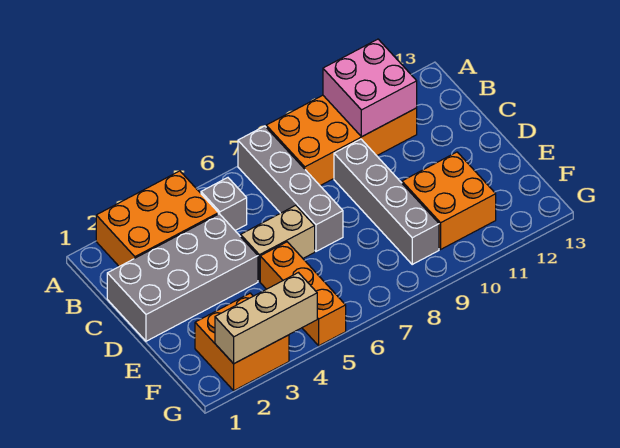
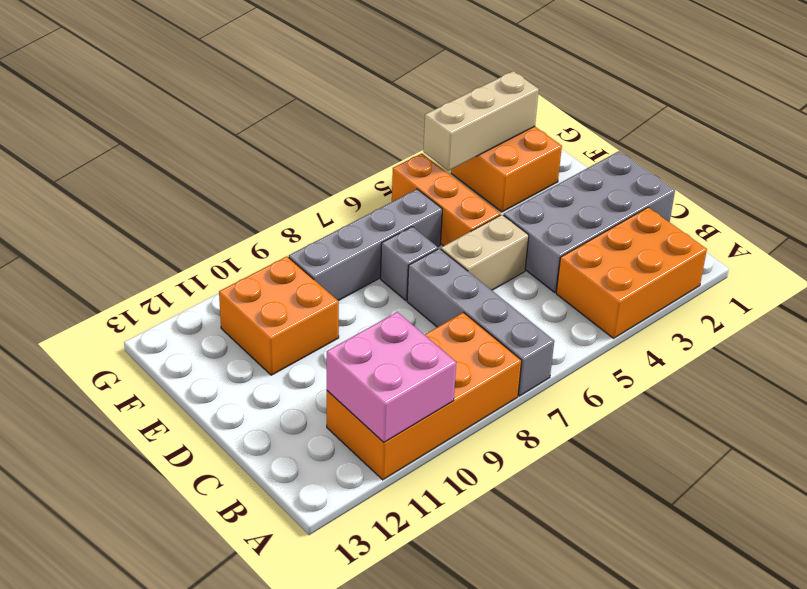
grey 1x1 brick [201,178,247,230] -> grey 1x1 brick moved to [381,227,438,301]
grey 1x4 brick [334,139,439,264] -> grey 1x4 brick turned to [289,189,442,301]

